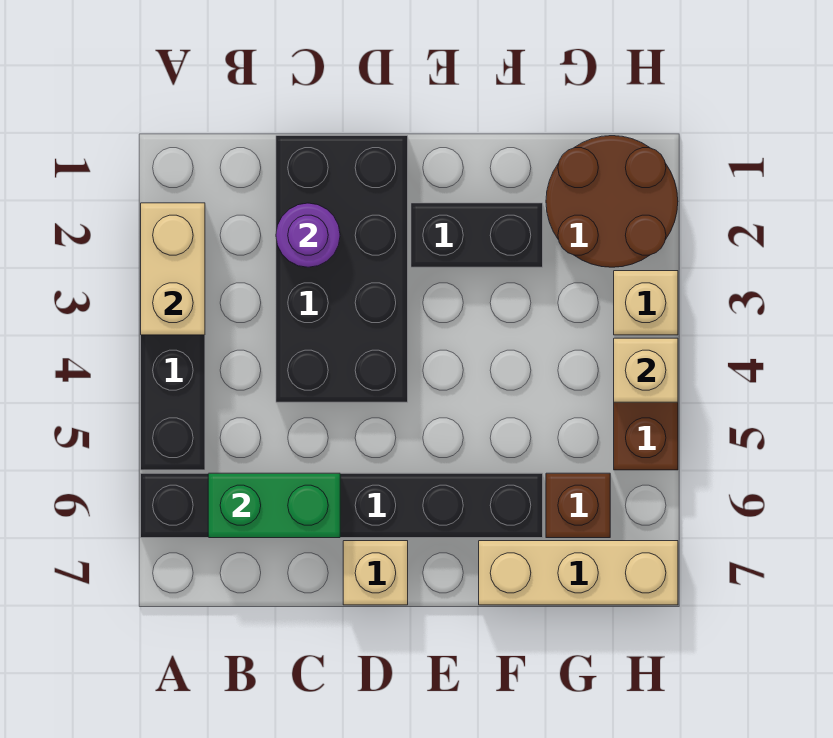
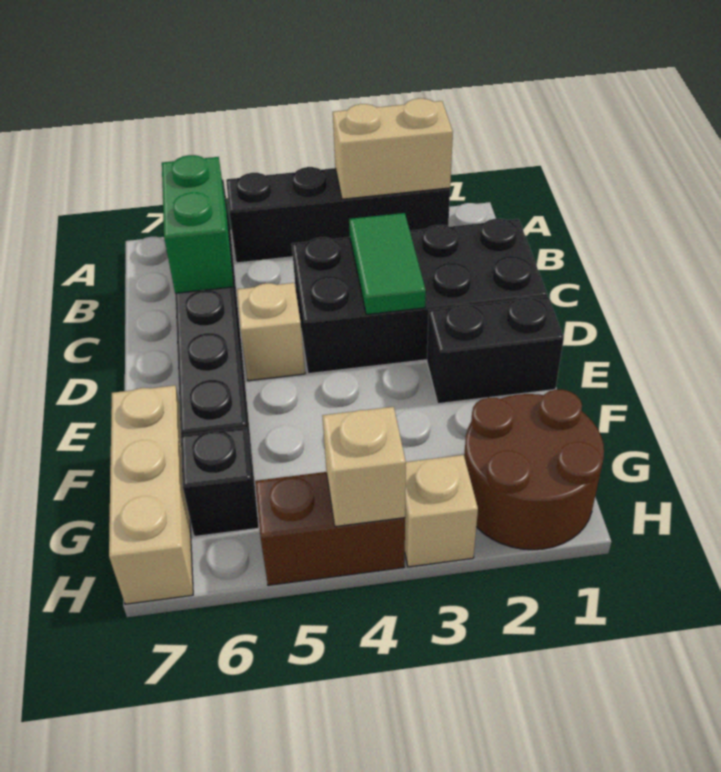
purple 1x1 round brick [276,203,340,267] -> none
none -> green 1x2 tile [349,213,426,315]
tan 1x1 brick [343,541,408,605] -> tan 1x1 brick moved to [237,283,305,381]
black 1x2 brick [411,203,543,267] -> black 1x2 brick turned to [427,297,564,404]
brown 1x1 brick [546,473,610,538] -> black 1x1 brick [181,427,259,537]

